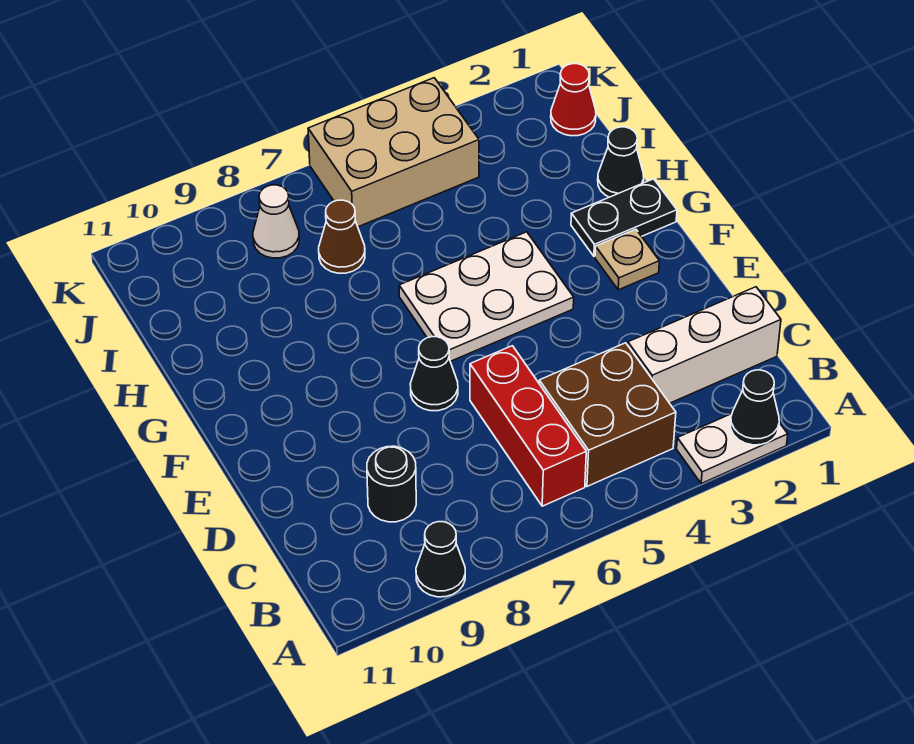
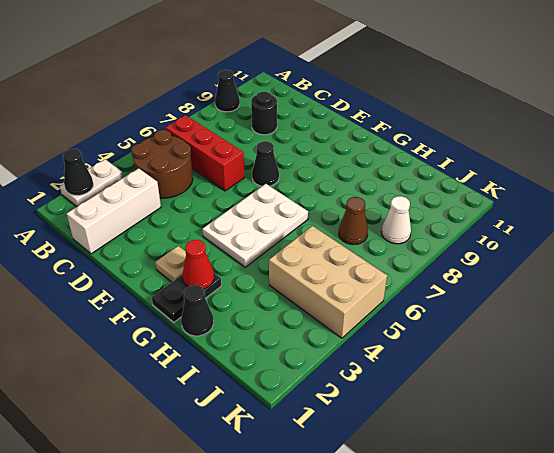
brown 2x2 brick [539,343,676,486] -> brown 2x2 round brick [131,130,193,198]
red 1x1 cone [551,64,596,136] -> red 1x1 cone moved to [183,240,214,289]
tan 2x3 brick [308,78,479,227] -> tan 2x3 brick turned to [269,226,387,338]

